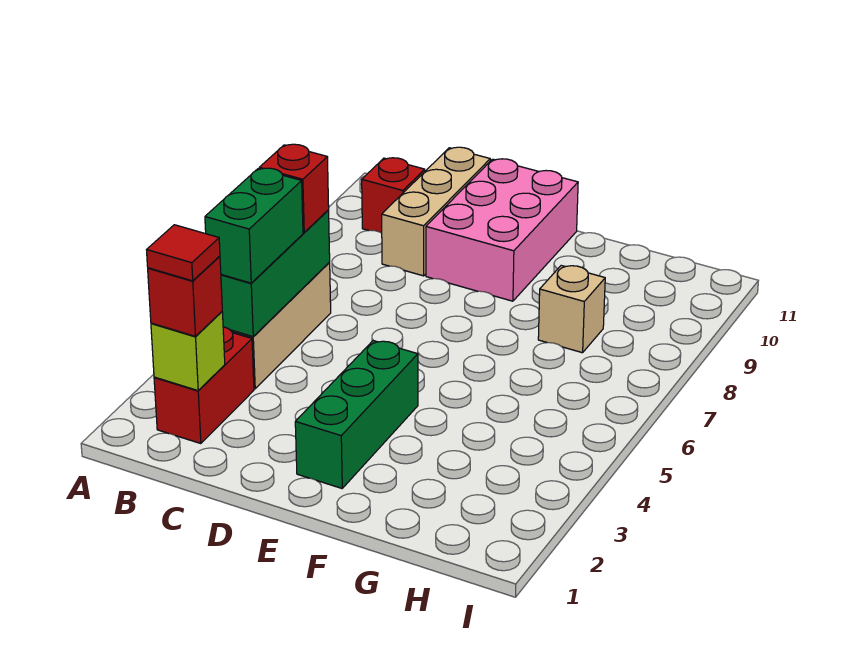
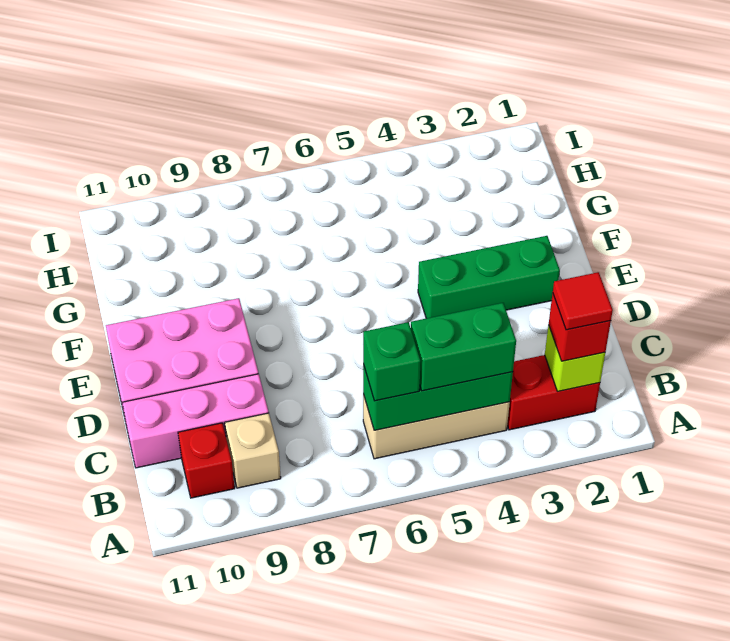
red 1x1 brick [259,144,329,233] -> green 1x1 brick [363,322,421,401]
tan 1x3 brick [382,147,490,276] -> pink 1x3 brick [122,374,269,468]
tan 1x1 brick [538,266,605,353] -> tan 1x1 brick moved to [225,413,281,488]

